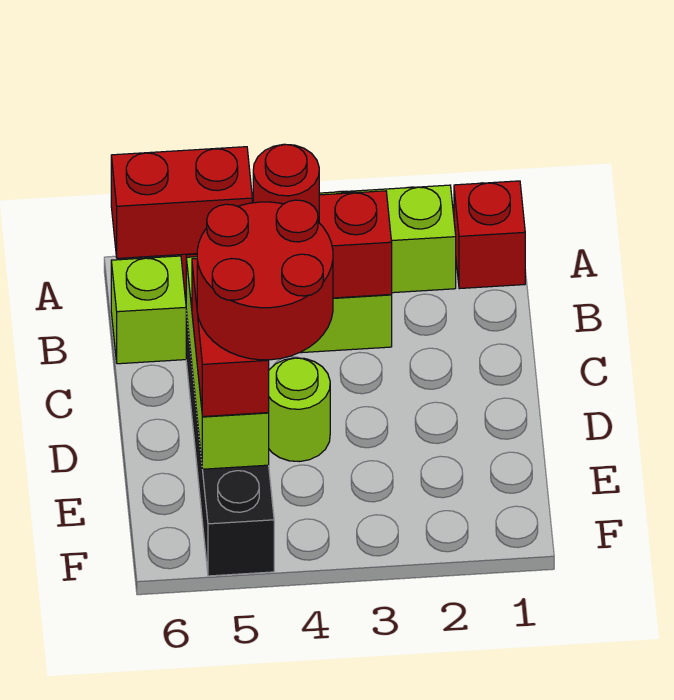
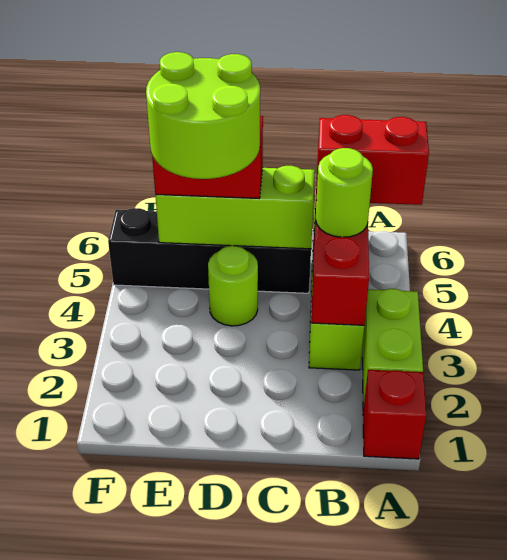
red 1x1 round brick [253,144,319,222] -> lime 1x1 round brick [316,148,373,237]
red 1x2 brick [111,147,252,258] -> red 1x2 brick turned to [316,115,429,205]
red 2x2 round brick [197,200,333,360] -> lime 2x2 round brick [146,52,260,179]

